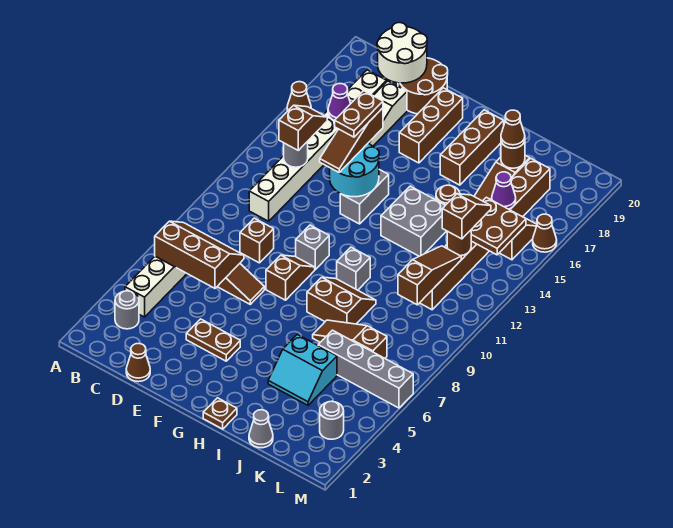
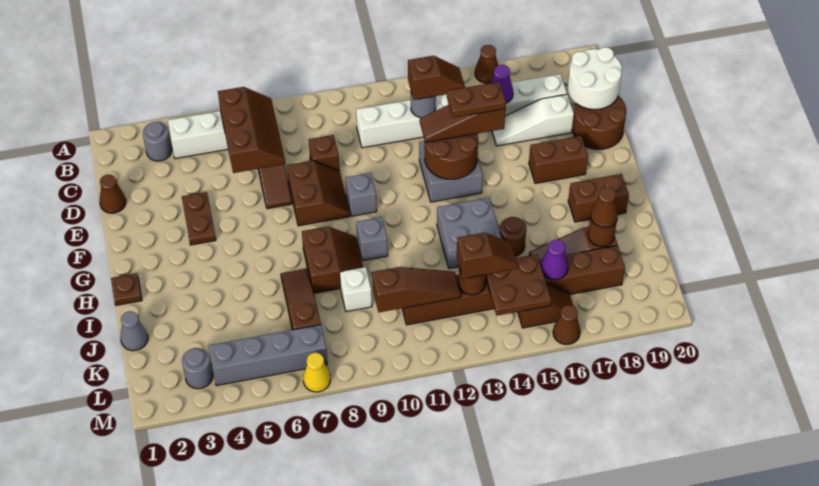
cyan 2x2 round brick [330,143,379,197] -> brown 2x2 round brick [425,134,478,179]
brown 1x2 slope [266,255,315,300] -> brown 2x2 slope [287,161,350,226]
grey 1x2 brick [340,170,389,224] -> grey 2x2 brick [419,141,483,202]
brown 1x3 brick [399,88,463,163] -> brown 1x2 brick [529,136,588,184]
brown 1x3 brick [440,110,504,185] -> brown 1x2 brick [568,174,629,222]
cyan 2x2 slope [268,335,337,405] -> none
grey 1x4 brick [318,330,413,408] -> grey 1x4 brick turned to [209,325,327,386]
none -> white 1x1 brick [340,267,372,312]
none -> yellow 1x1 cone [303,353,330,392]

